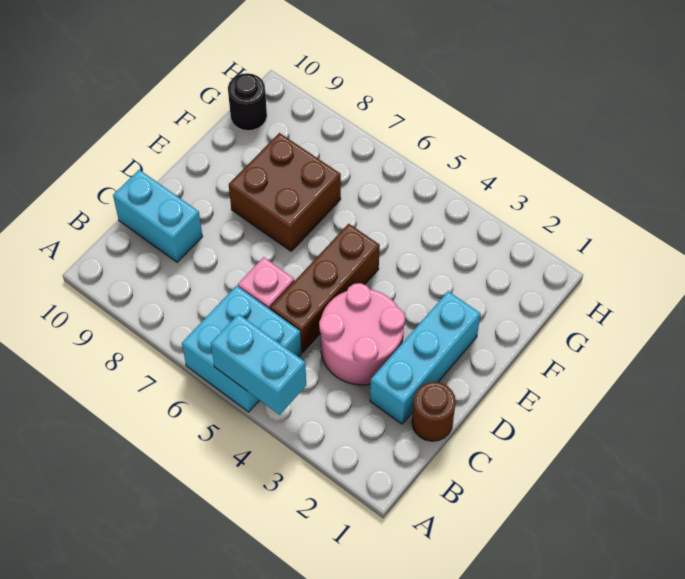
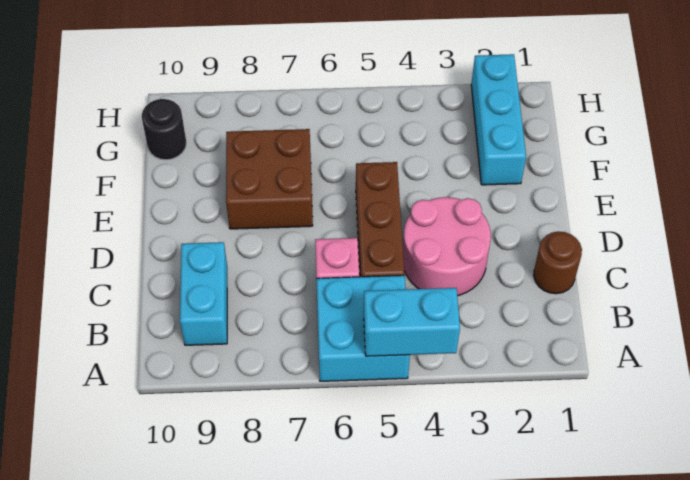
cyan 1x3 brick [370,291,481,424] -> cyan 1x3 brick moved to [471,54,526,185]
cyan 1x2 brick [113,170,203,262] -> cyan 1x2 brick turned to [180,242,227,345]

